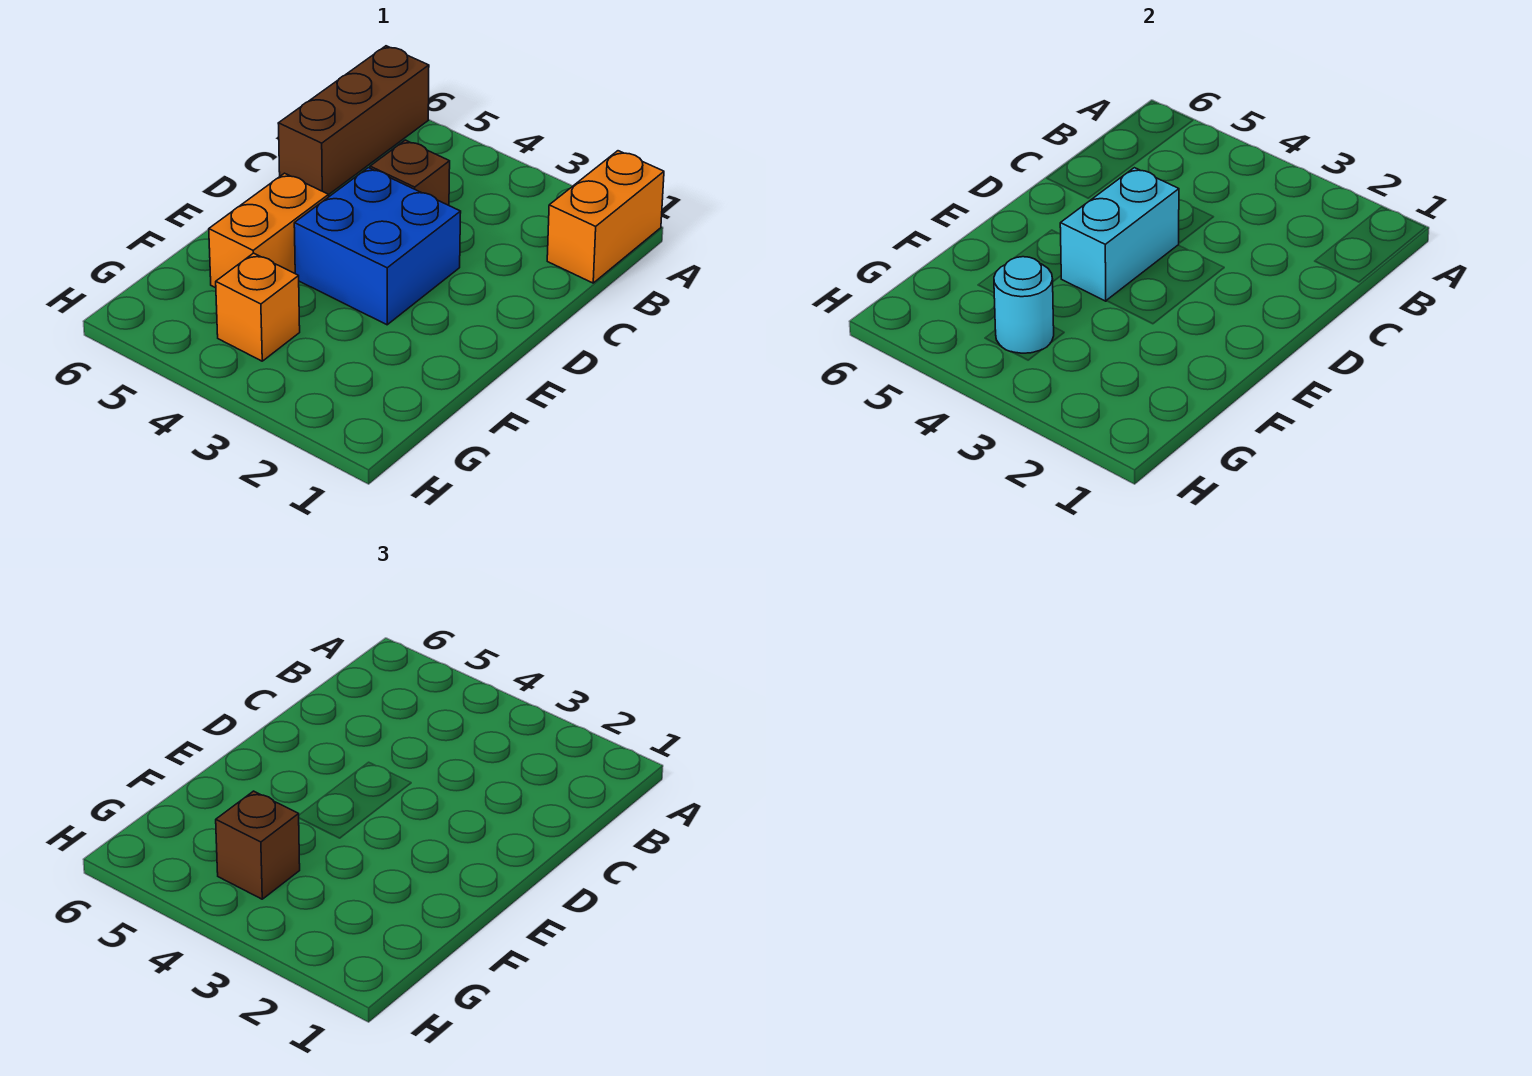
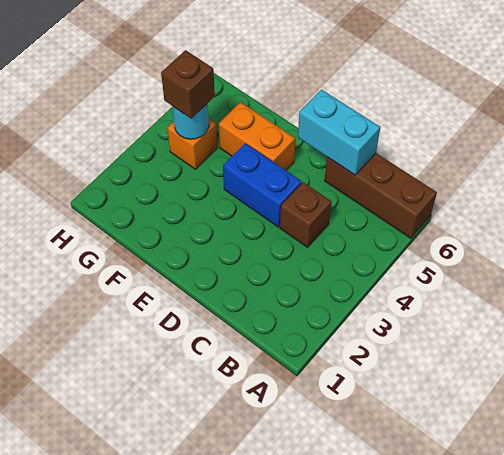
orange 1x2 brick [547,151,664,283] -> none
blue 2x2 brick [294,168,461,325] -> blue 1x2 brick [223,143,302,227]
cyan 1x2 brick [1060,168,1179,301] -> cyan 1x2 brick moved to [298,90,380,175]

